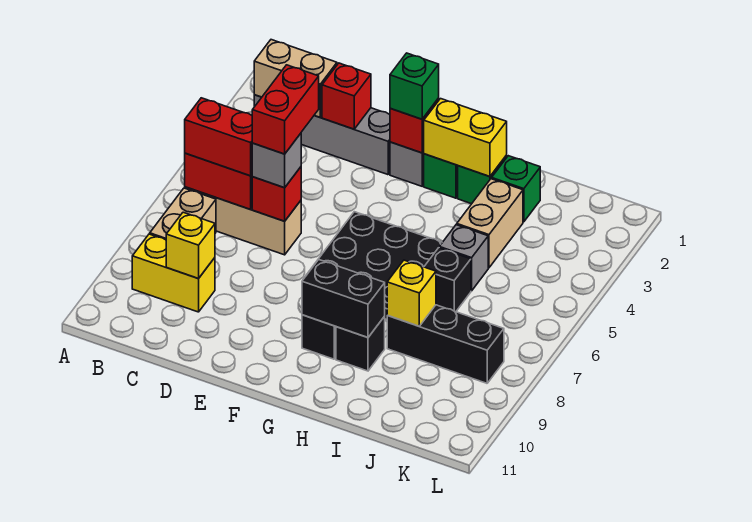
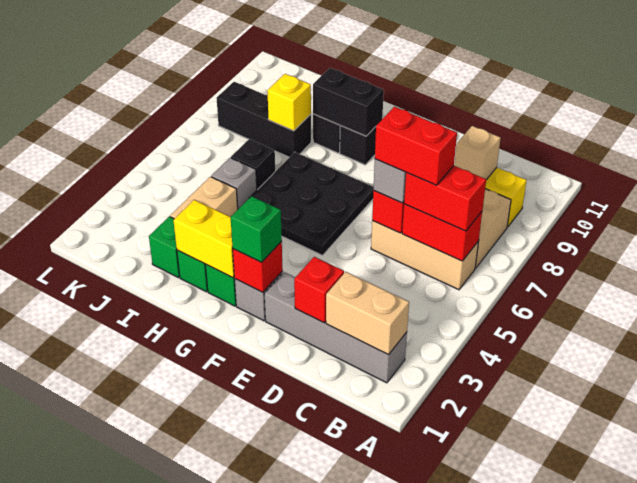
yellow 1x1 brick [166,212,215,279] -> tan 1x1 brick [454,126,501,180]
red 1x2 brick [252,65,319,154] -> red 1x2 brick turned to [375,107,457,185]

